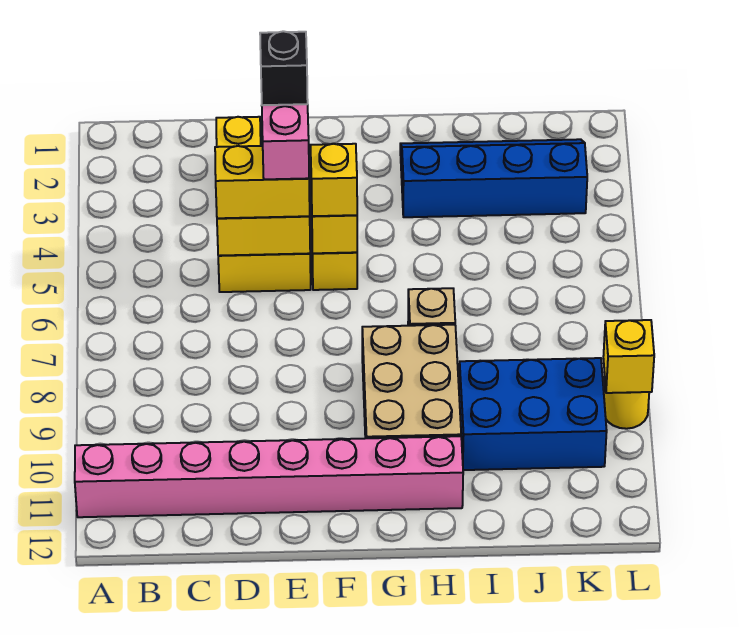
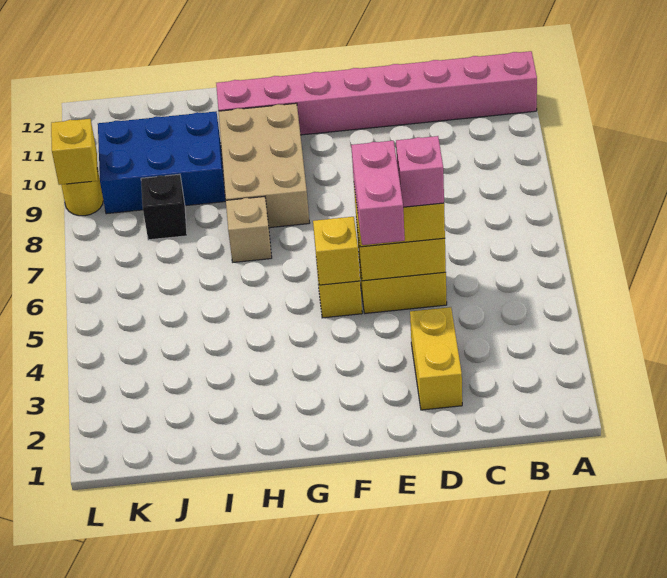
none -> pink 1x1 brick [396,136,444,207]
black 1x1 brick [260,31,308,105] -> black 1x1 brick moved to [141,174,187,240]
yellow 1x1 brick [310,144,357,216] -> none
blue 2x4 slope [400,139,587,217] -> none

